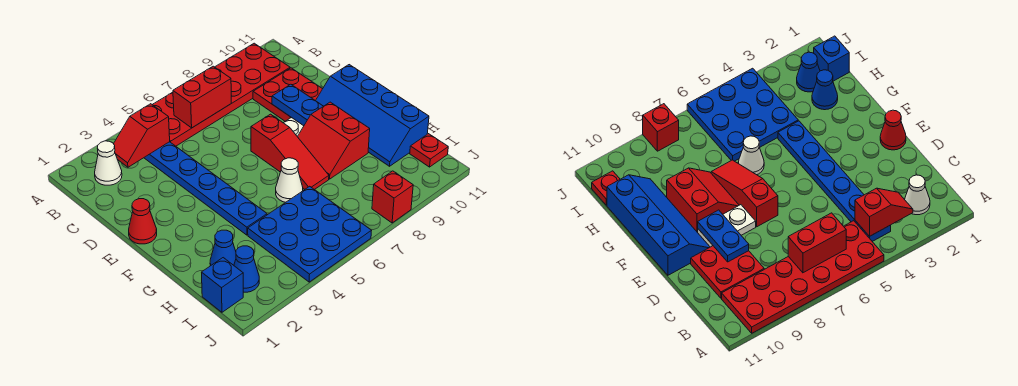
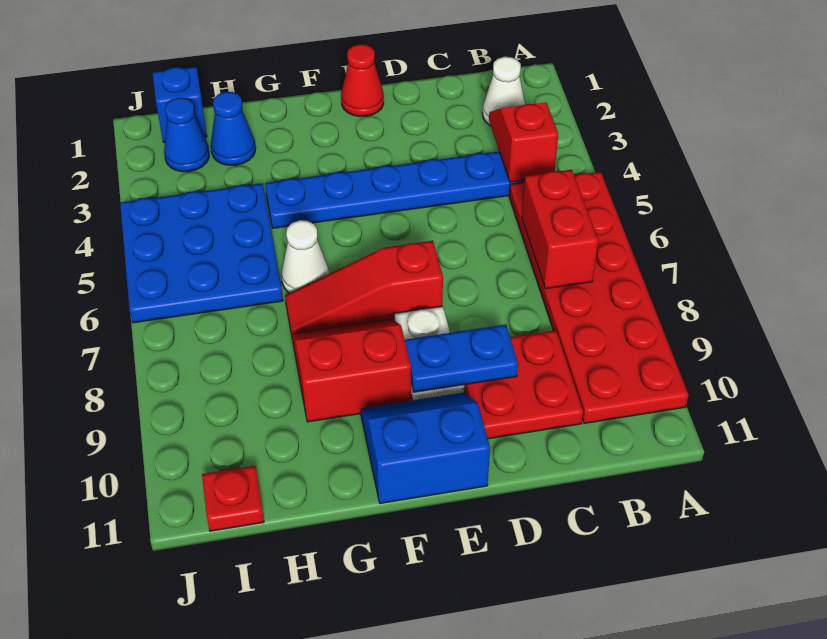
blue 2x4 slope [316,65,429,166] -> blue 2x2 slope [361,393,490,504]
red 1x1 brick [372,171,413,223] -> none

